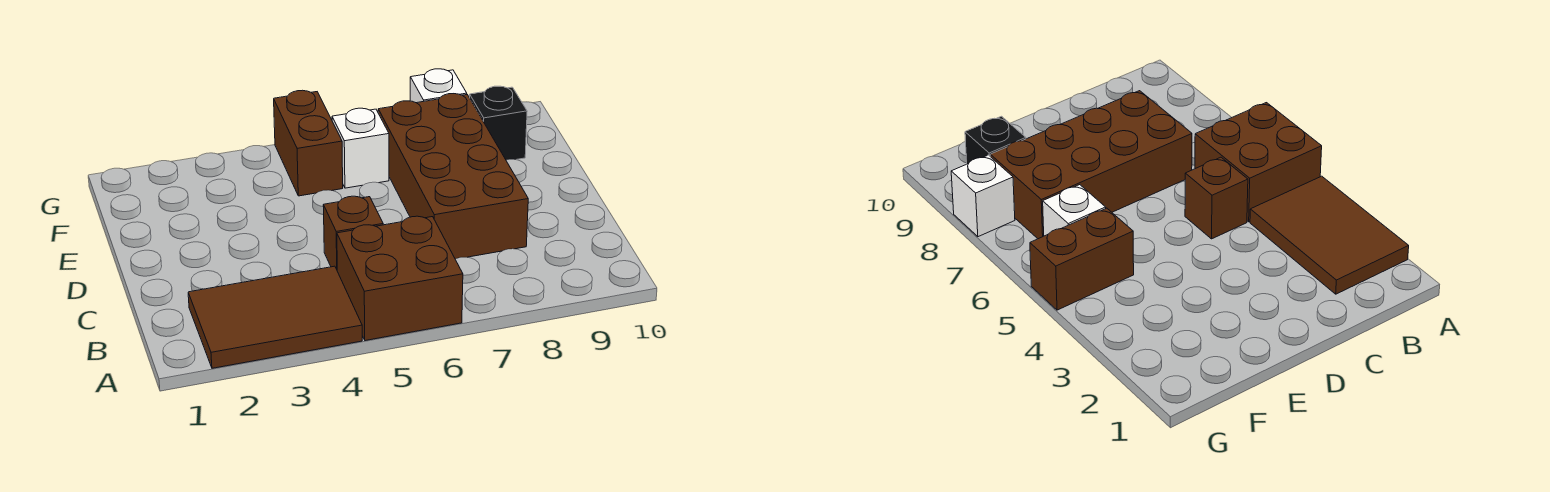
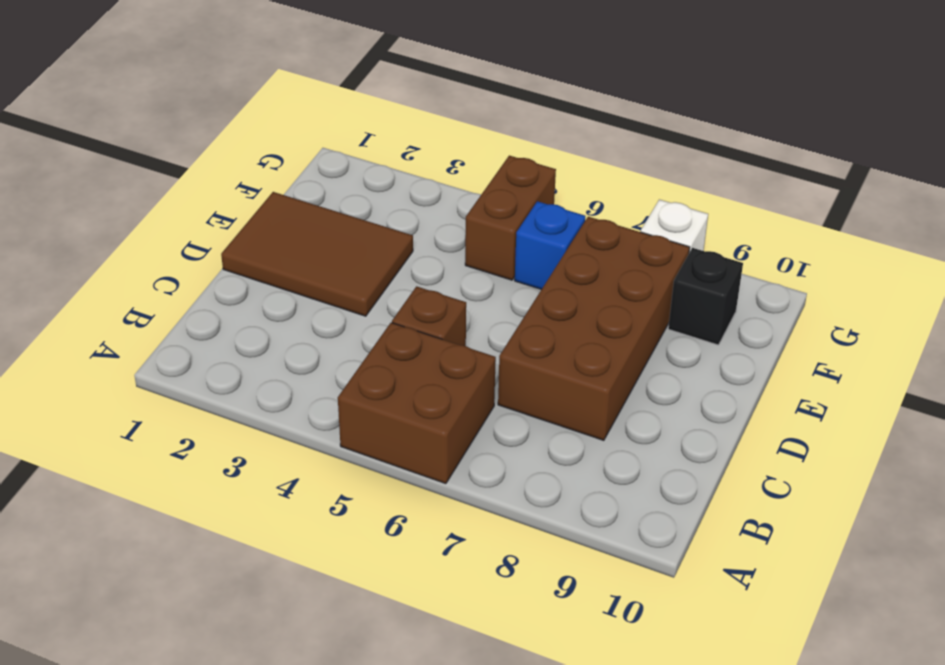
brown 2x3 tile [188,266,362,368] -> brown 2x3 tile moved to [221,192,413,316]
white 1x1 brick [332,108,389,188] -> blue 1x1 brick [515,201,585,289]

